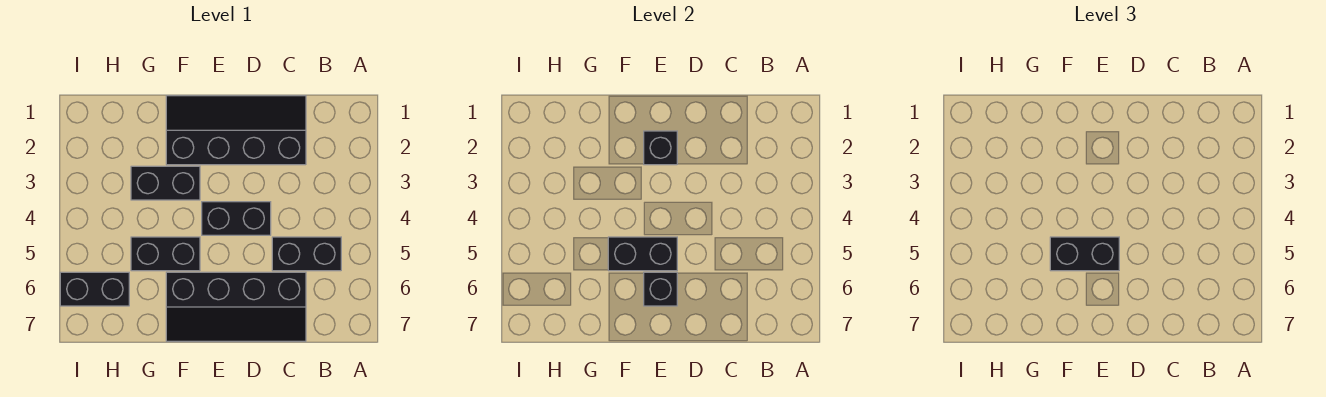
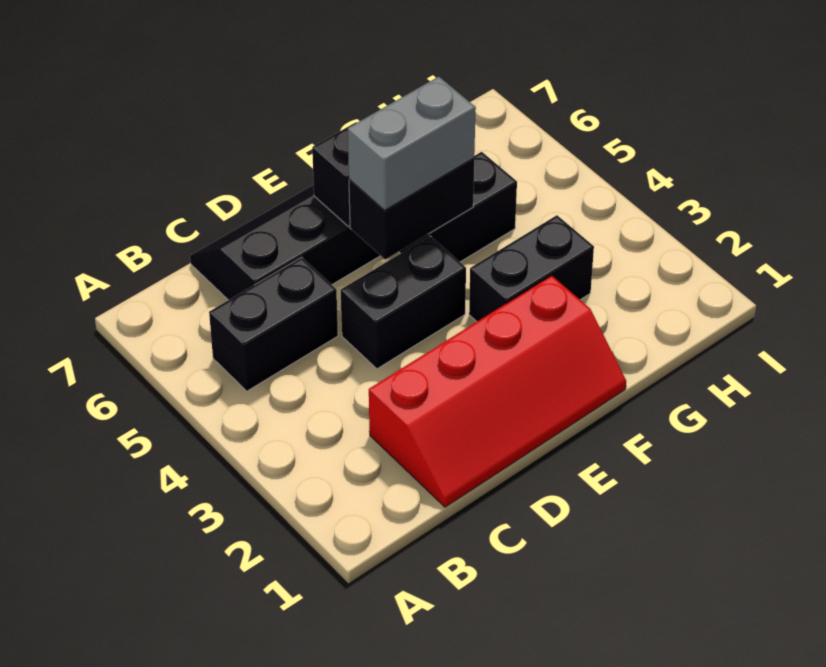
black 2x4 slope [166,96,306,165] -> red 2x4 slope [369,275,626,507]
black 1x1 brick [644,131,677,165] -> none
black 1x2 brick [1050,237,1119,271] -> grey 1x2 brick [348,77,476,210]
black 1x2 brick [60,272,129,306] -> none

